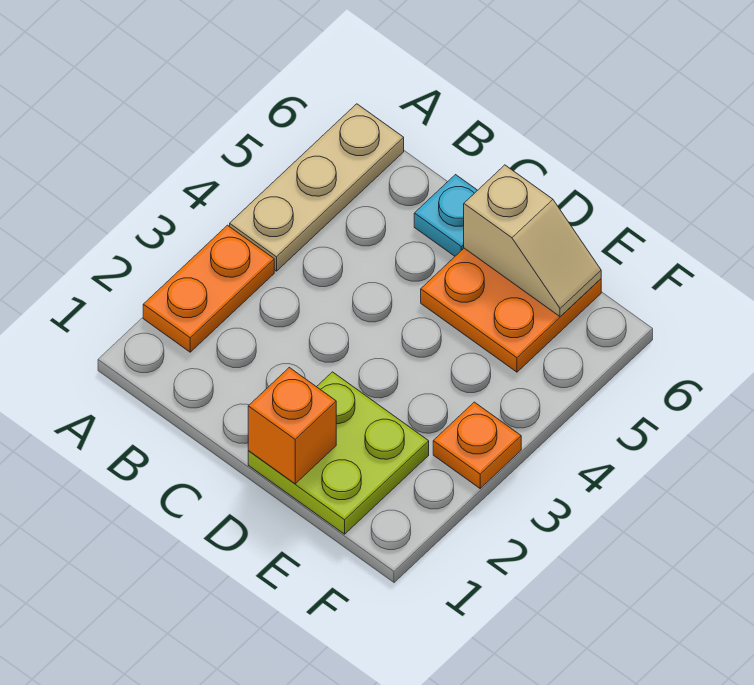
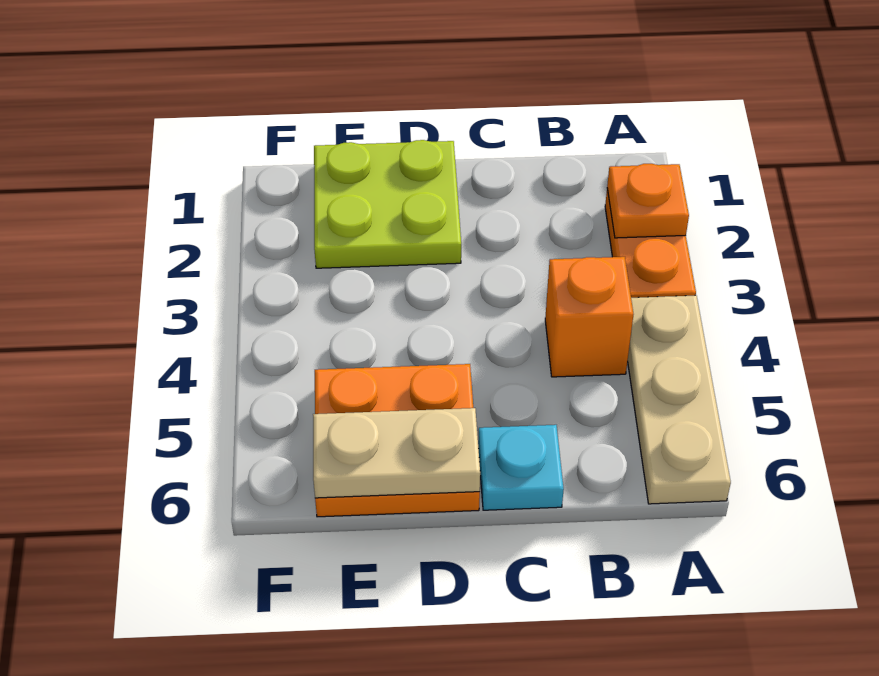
orange 1x1 brick [248,368,336,484] -> orange 1x1 brick moved to [545,257,633,377]
tan 1x2 slope [464,165,601,317] -> tan 1x2 plate [313,408,480,498]
orange 1x1 plate [433,402,521,488] -> orange 1x1 plate moved to [607,164,689,238]

